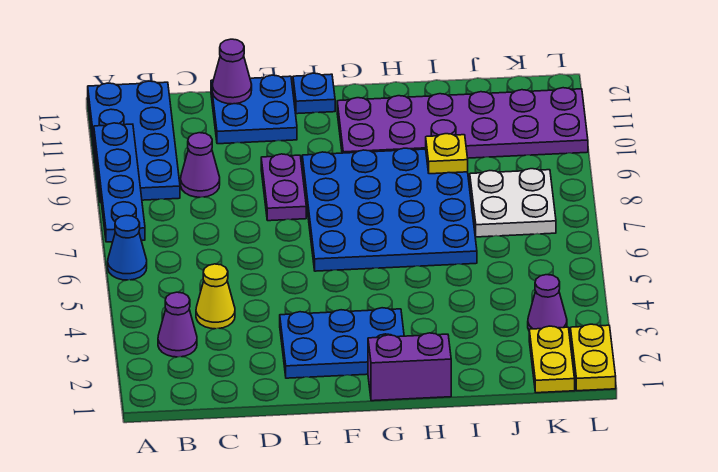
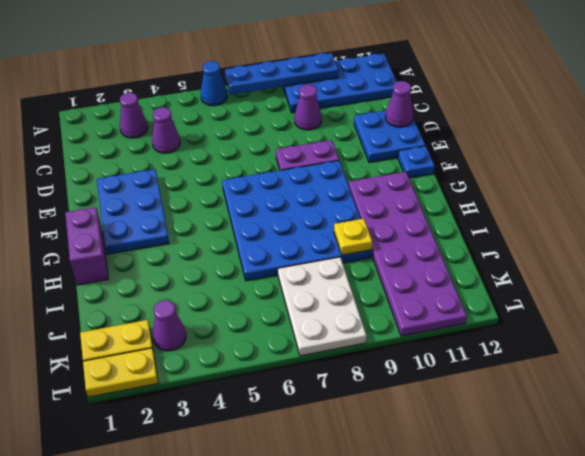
yellow 1x1 cone [196,264,235,329] -> purple 1x1 cone [152,107,180,153]
white 2x2 plate [470,169,556,237] -> white 2x3 plate [278,257,367,356]

